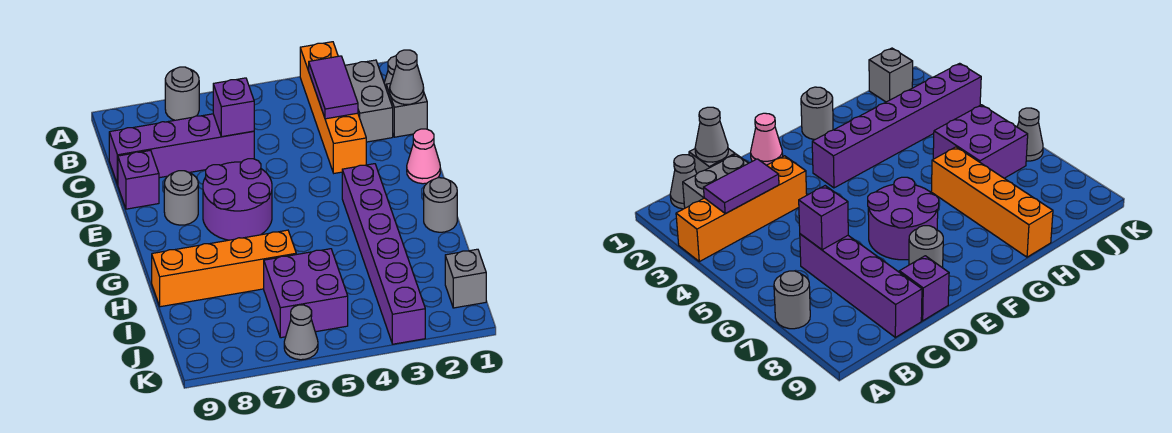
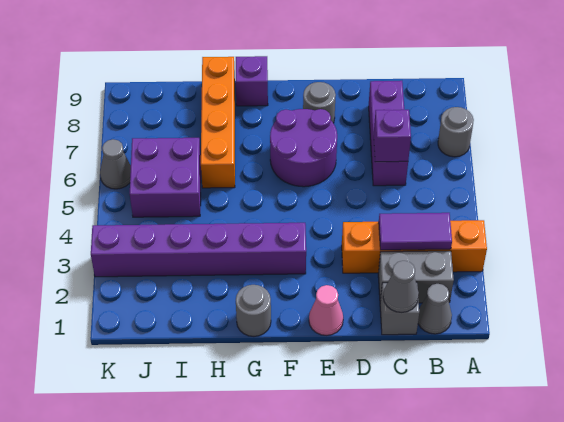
purple 1x4 brick [109,114,254,185] -> purple 1x3 brick [369,81,408,186]
purple 1x1 brick [118,150,159,209] -> purple 1x1 brick moved to [236,56,268,106]
grey 1x1 brick [445,249,486,308] -> none

